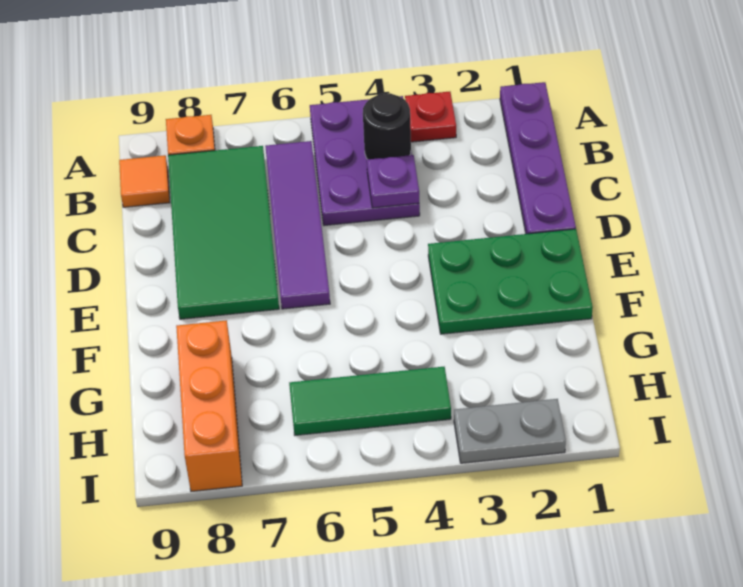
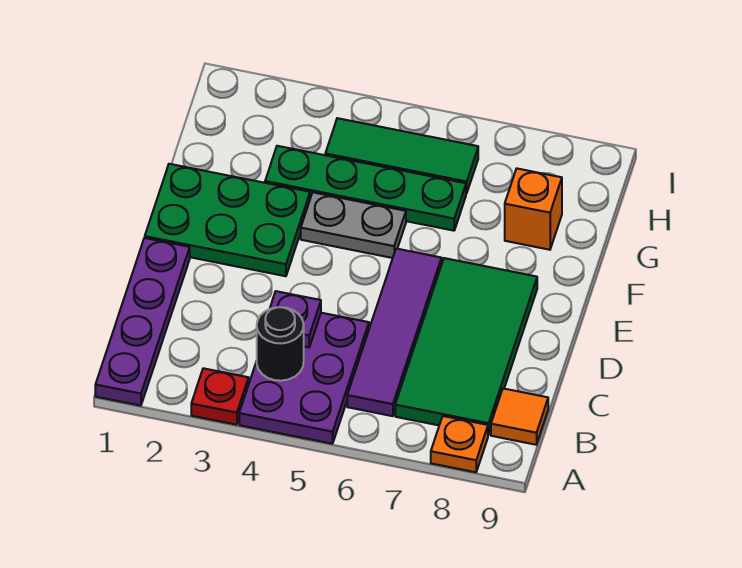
none -> green 1x4 plate [265,146,466,231]
orange 1x3 brick [176,320,242,491] -> orange 1x1 brick [505,169,562,250]
grey 1x2 plate [454,399,566,463] -> grey 1x2 plate moved to [301,192,406,258]

